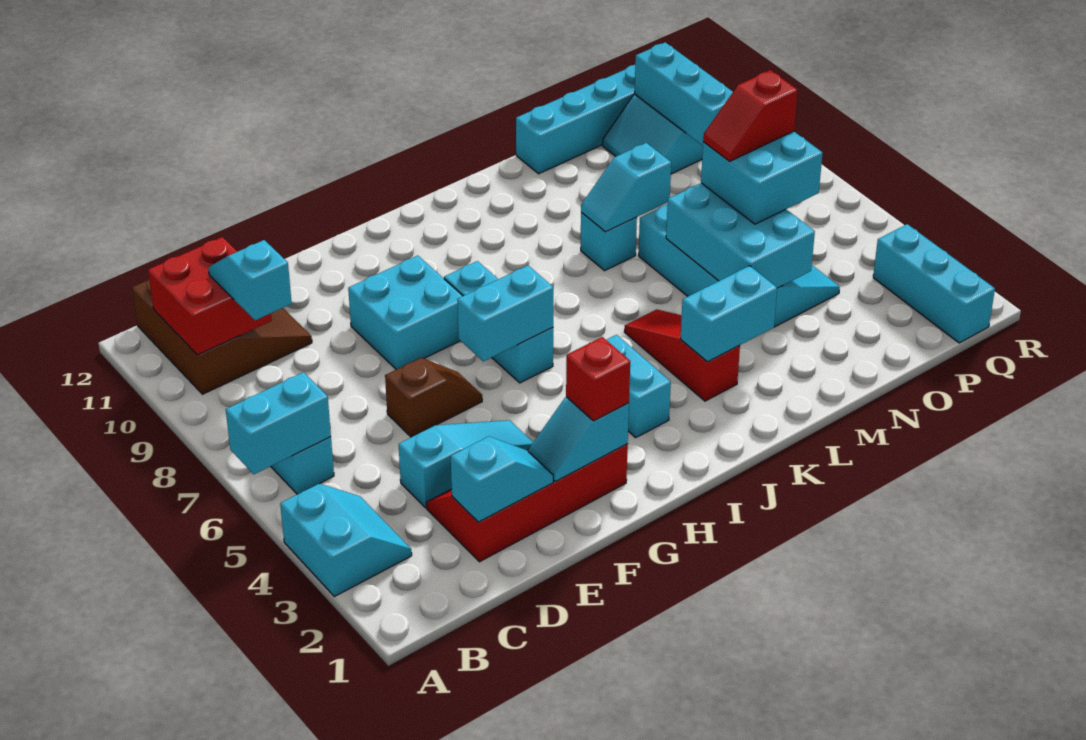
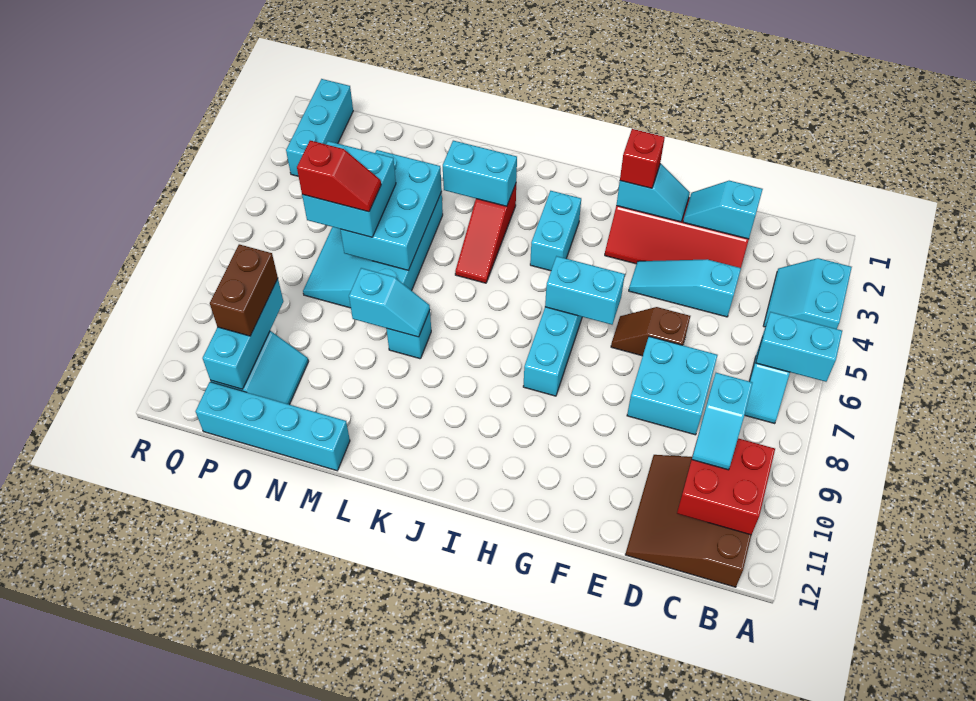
cyan 2x2 brick [348,256,463,369] -> cyan 2x2 brick moved to [627,337,718,435]
none -> brown 1x2 brick [210,244,278,336]

